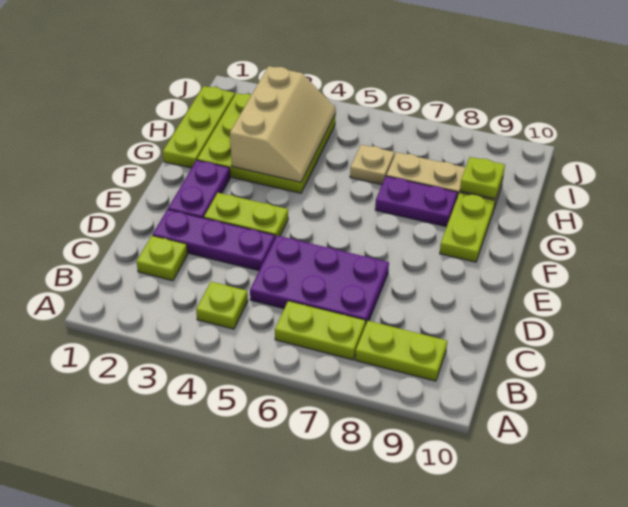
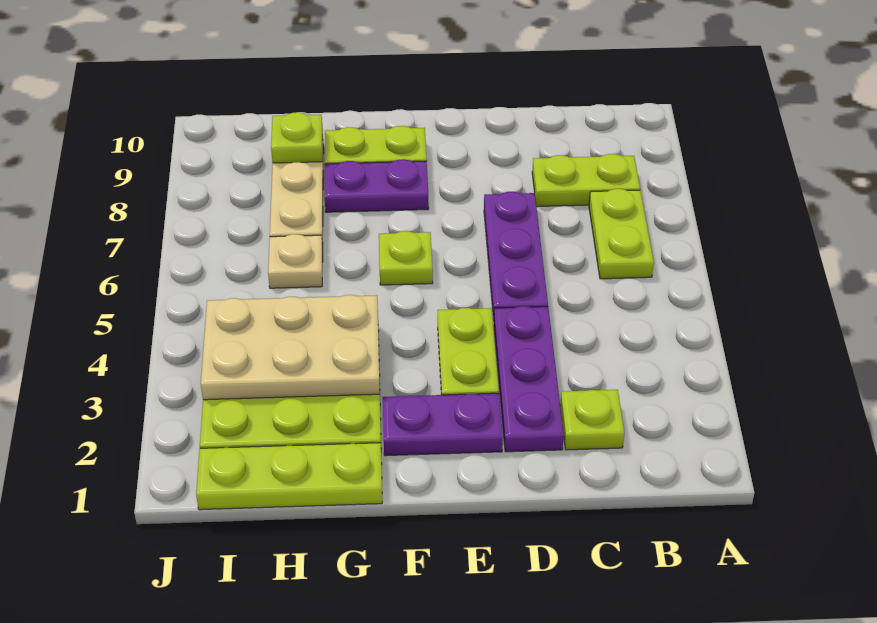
lime 1x1 plate [196,282,248,329] -> lime 1x1 plate moved to [379,231,433,285]
lime 1x2 plate [355,321,447,381] -> lime 1x2 plate turned to [532,154,640,207]
purple 2x3 plate [250,236,389,325] -> purple 1x3 plate [484,192,548,319]
tan 2x3 slope [230,66,335,182] -> tan 2x3 plate [201,295,380,400]
purple 1x2 plate [375,176,458,227] -> purple 1x2 plate turned to [325,159,429,212]

